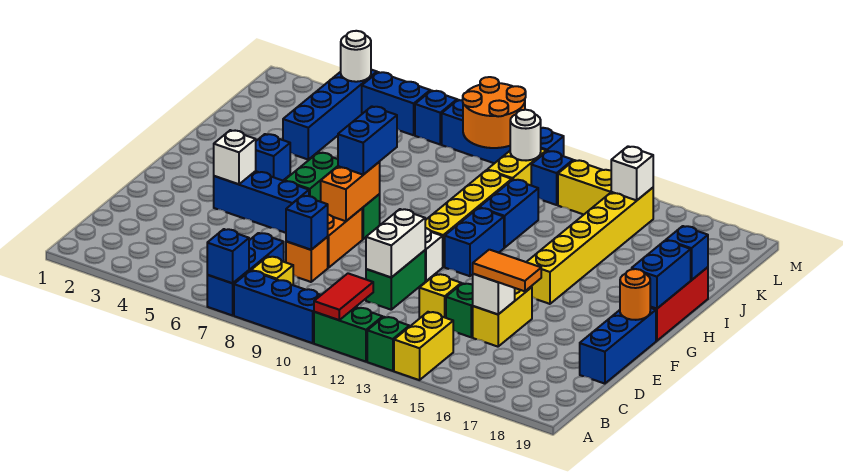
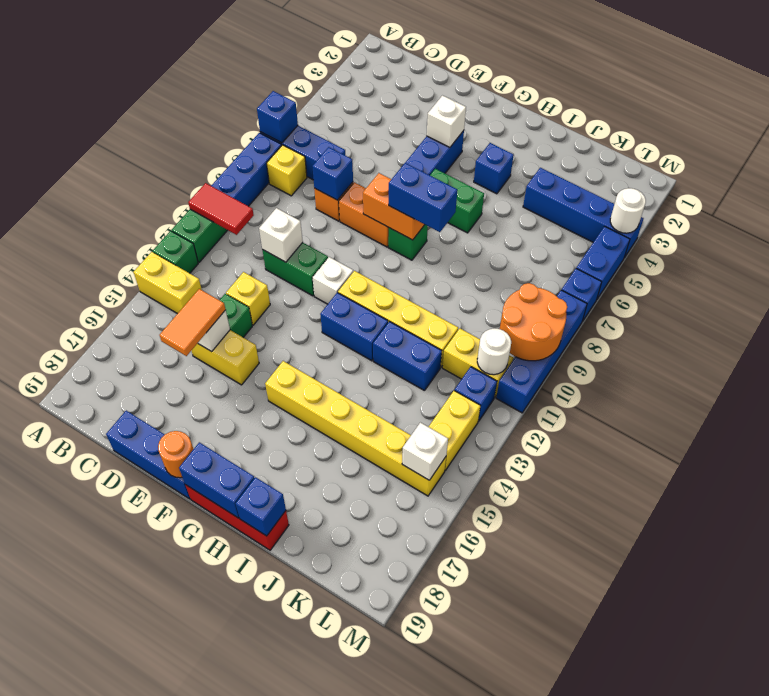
white 1x2 brick [366,209,425,277] -> white 1x1 brick [259,208,303,262]

